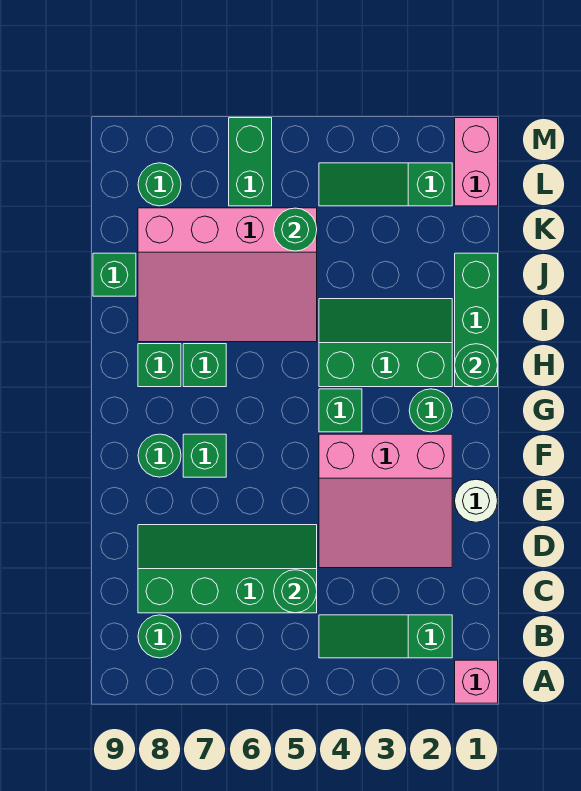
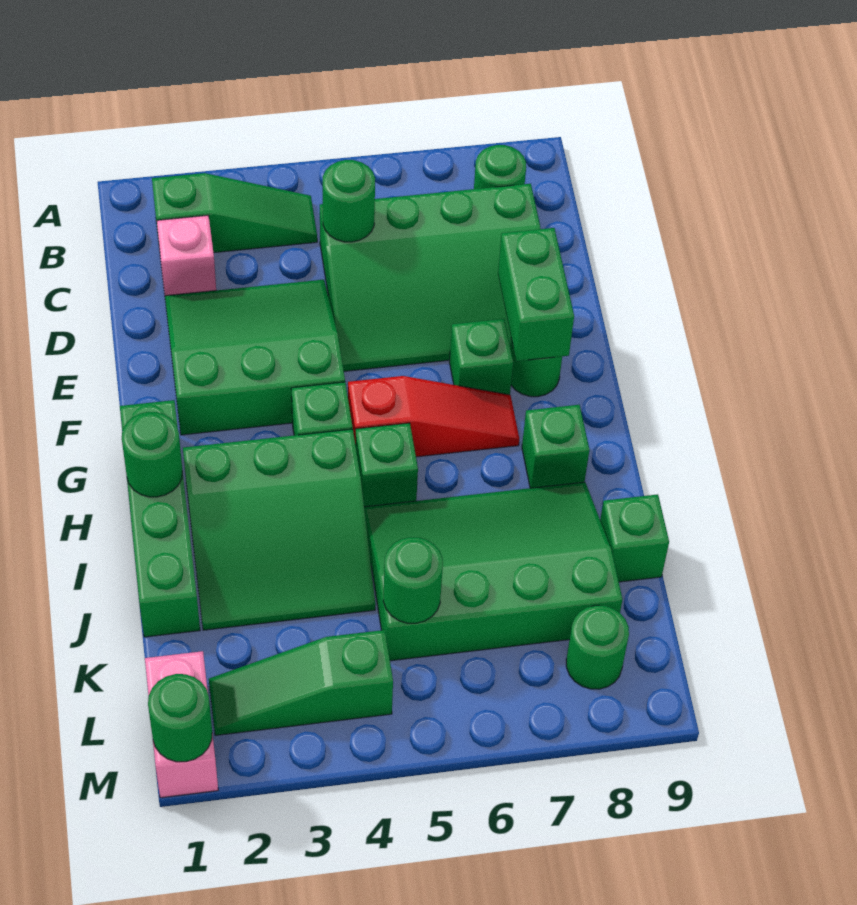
pink 1x1 brick [455,660,498,703] -> pink 1x1 brick moved to [157,215,216,296]
green 2x4 slope [138,525,317,613] -> green 3x4 slope [320,184,540,371]
pink 3x3 slope [319,434,452,568] -> green 3x3 slope [165,280,345,435]
white 1x1 round brick [455,479,498,522] -> none
green 1x1 round brick [409,389,452,432] -> green 1x1 round brick moved to [148,674,212,762]
none -> red 1x3 slope [348,376,519,457]
green 1x3 brick [455,253,498,387] -> green 1x4 brick [120,400,200,637]
green 2x3 slope [319,299,452,387] -> green 3x3 slope [183,429,376,630]
green 1x1 brick [183,344,226,387] -> green 1x1 brick moved to [355,423,418,507]
pink 3x4 slope [138,208,317,342] -> green 3x4 slope [364,482,622,661]
green 1x3 slope [319,163,452,206] -> green 1x3 slope turned to [209,630,393,735]
green 1x2 brick [229,118,272,206] -> green 1x2 brick moved to [498,228,574,361]

